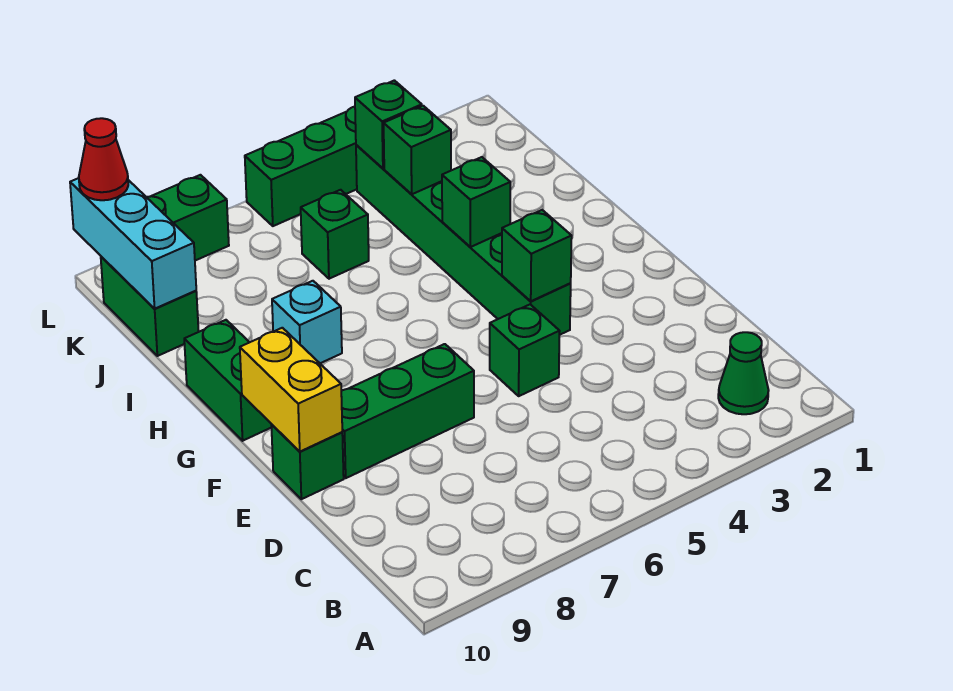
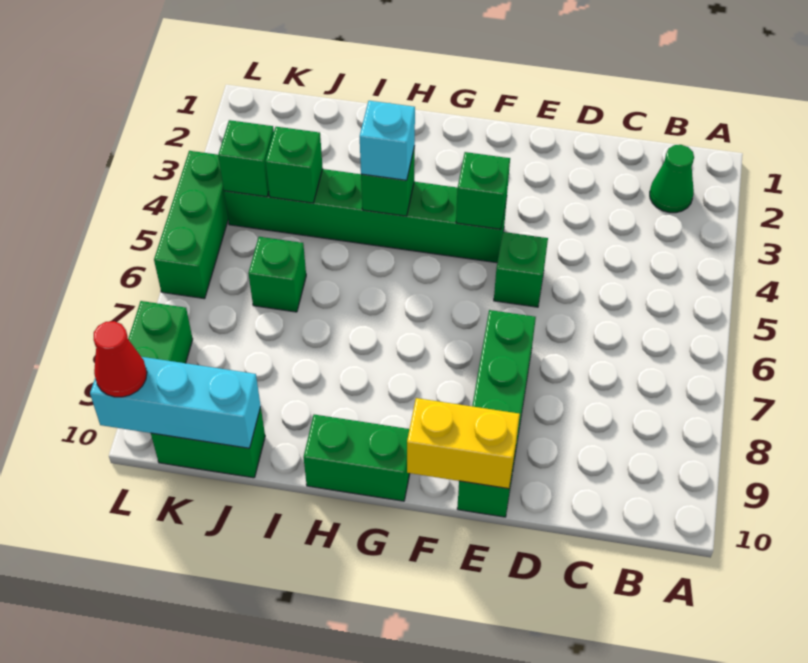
cyan 1x1 brick [272,281,342,363] -> cyan 1x1 brick moved to [360,101,415,180]

